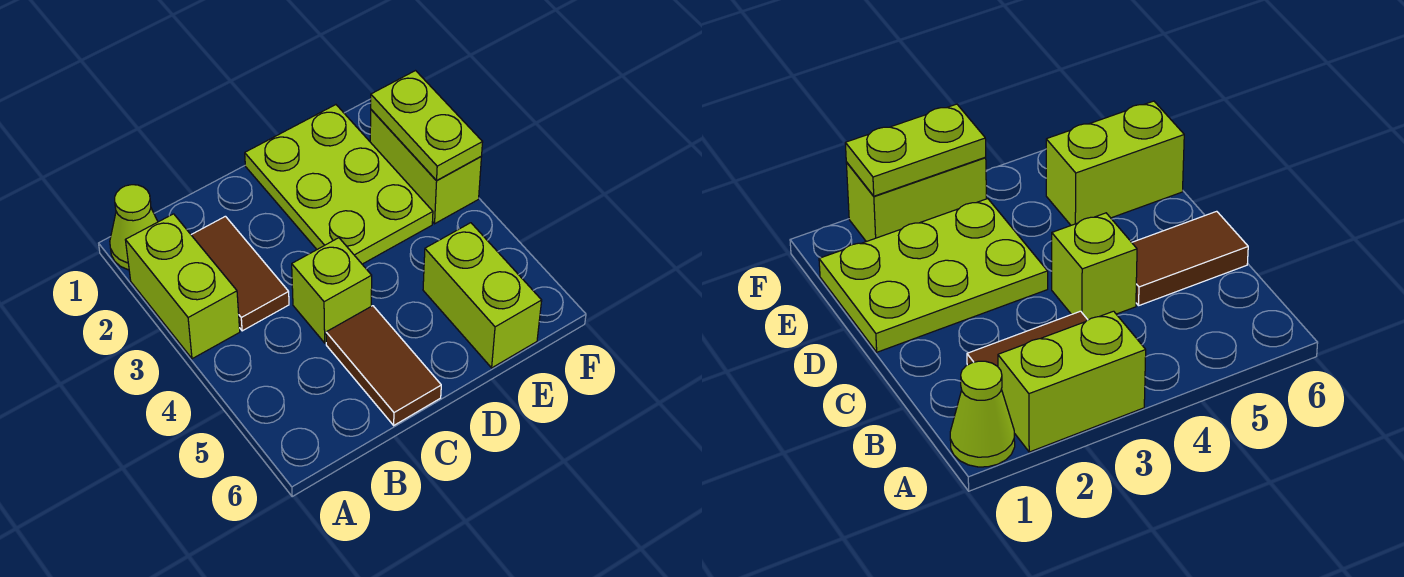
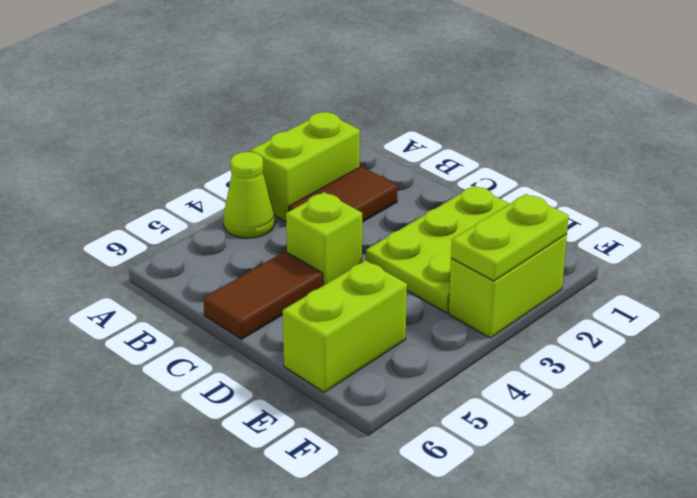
lime 1x1 cone [110,185,158,270] -> lime 1x1 cone moved to [224,152,275,238]

